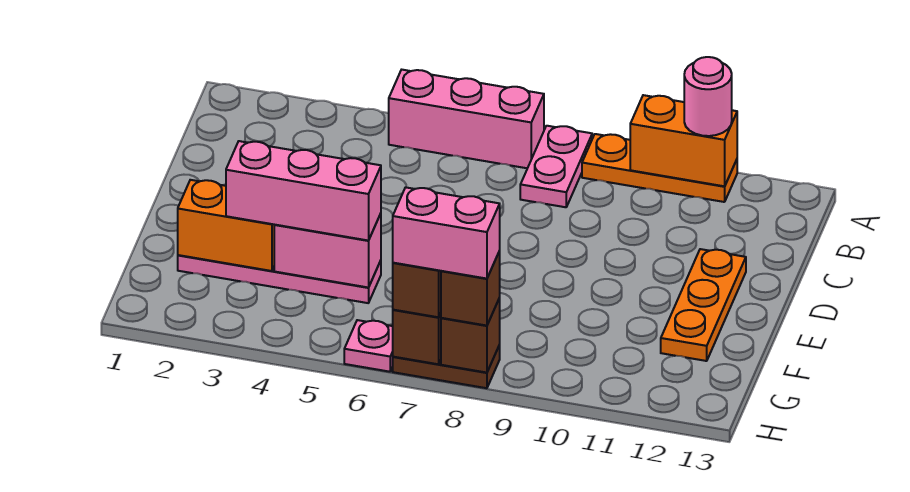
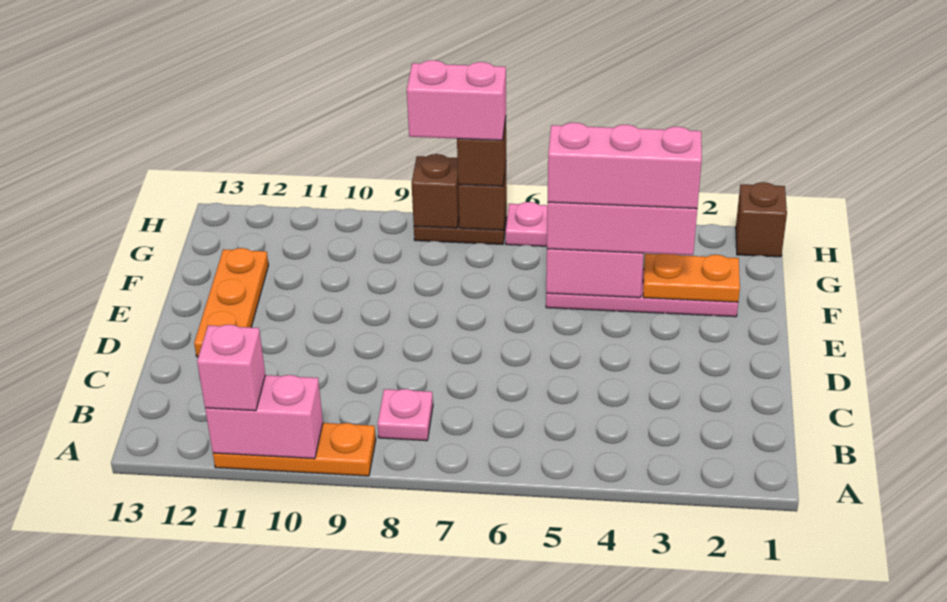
pink 1x3 brick [389,70,544,168] -> pink 1x3 brick moved to [548,123,702,209]
pink 1x2 plate [520,126,592,207] -> pink 1x1 plate [378,389,433,441]
orange 1x2 brick [630,95,737,186] -> pink 1x2 brick [205,375,323,459]
pink 1x1 round brick [684,57,732,136] -> pink 1x1 brick [197,325,265,411]
orange 1x2 brick [178,180,274,271] -> orange 1x2 plate [643,254,740,302]
brown 1x1 brick [441,251,500,326] -> brown 1x1 brick moved to [736,182,787,257]

